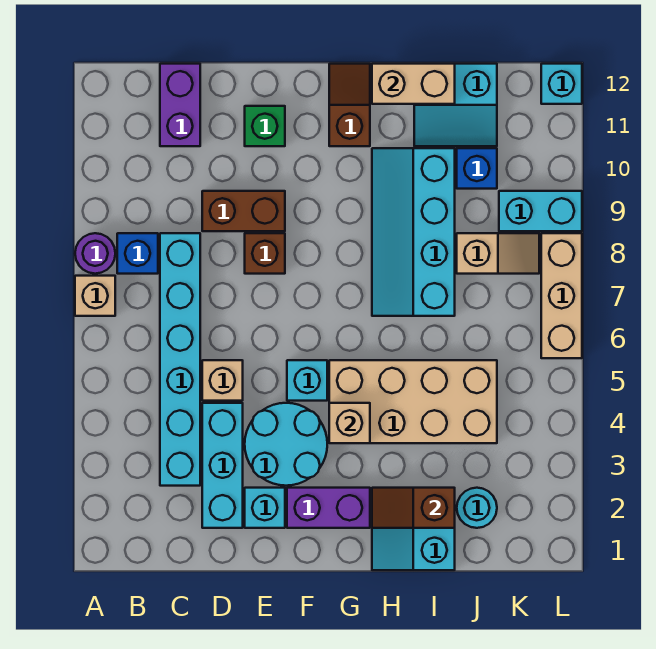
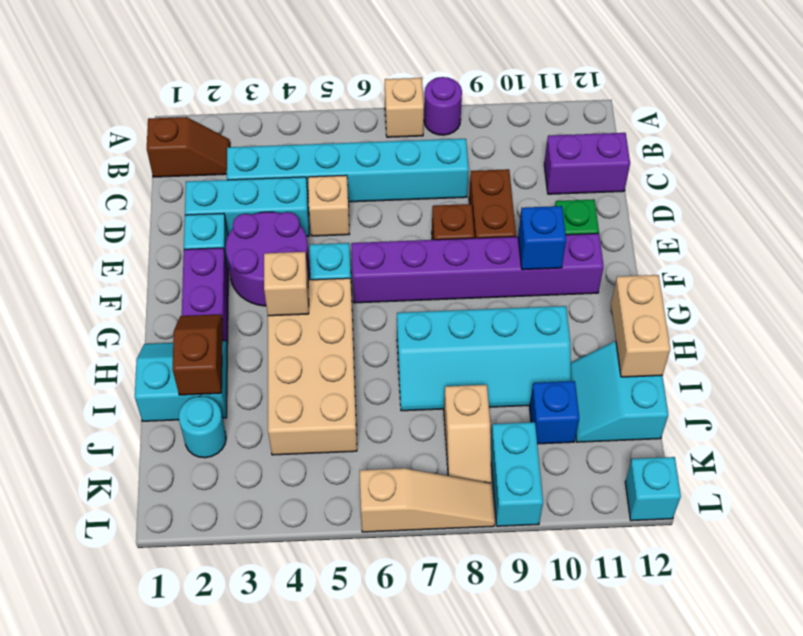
blue 1x1 brick [117,233,158,274] -> blue 1x1 brick moved to [518,206,566,270]
cyan 2x2 round brick [245,403,327,486] -> purple 2x2 round brick [226,212,310,306]
none -> purple 1x6 brick [351,233,604,303]
brown 1x2 slope [329,64,370,146] -> brown 1x2 slope moved to [147,117,230,177]
cyan 2x4 slope [372,148,455,316] -> cyan 2x4 slope turned to [397,306,571,411]
tan 1x3 brick [541,233,582,358] -> tan 1x3 slope [360,468,495,532]

